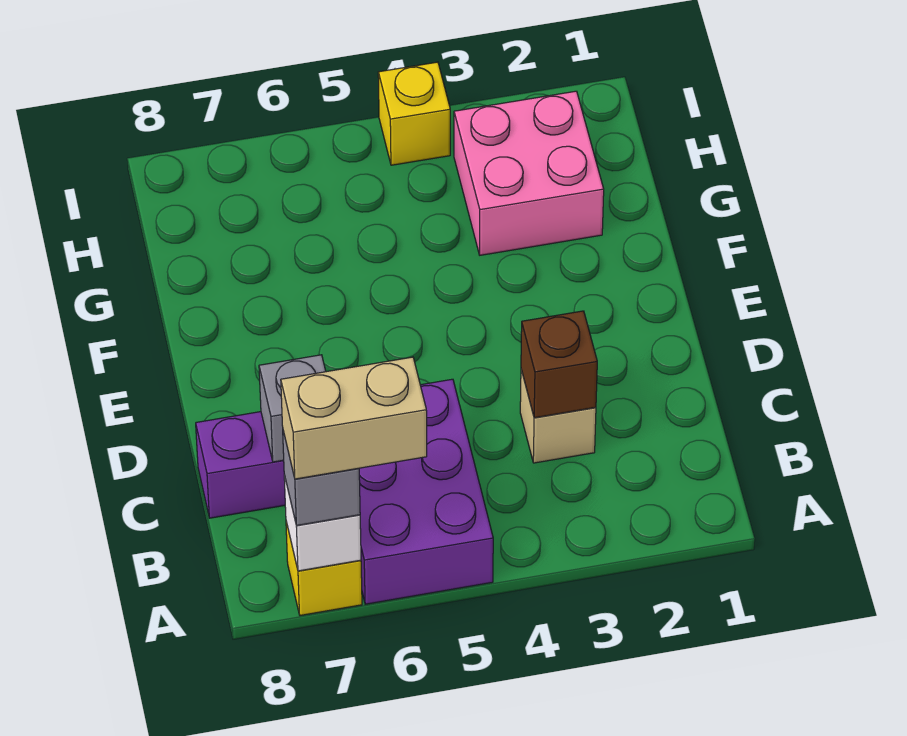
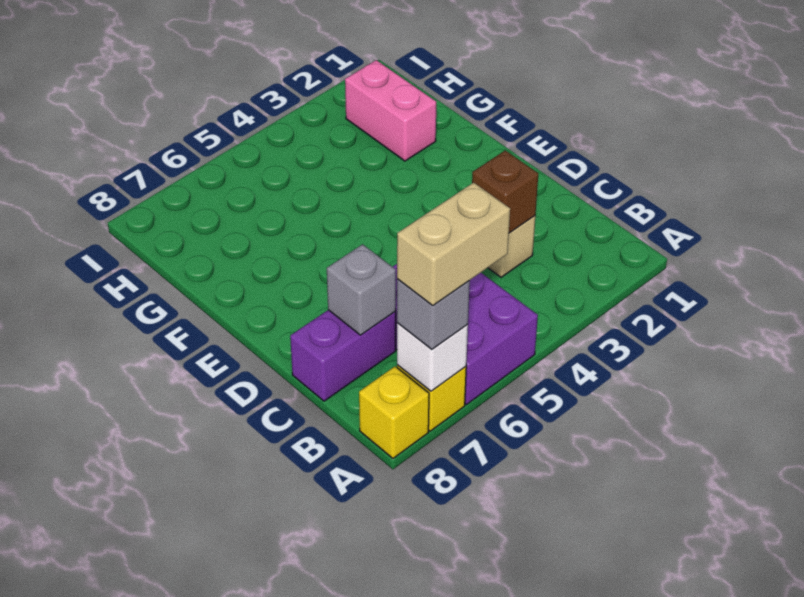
pink 2x2 brick [454,91,604,255] -> pink 1x2 brick [345,60,436,161]
yellow 1x1 brick [378,62,450,165] -> yellow 1x1 brick moved to [359,366,429,458]

